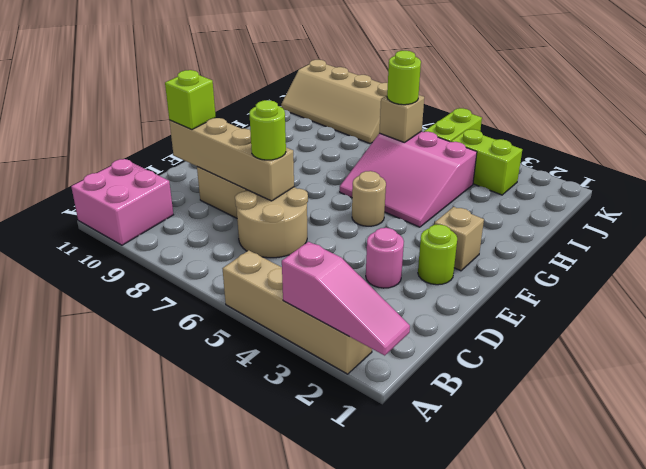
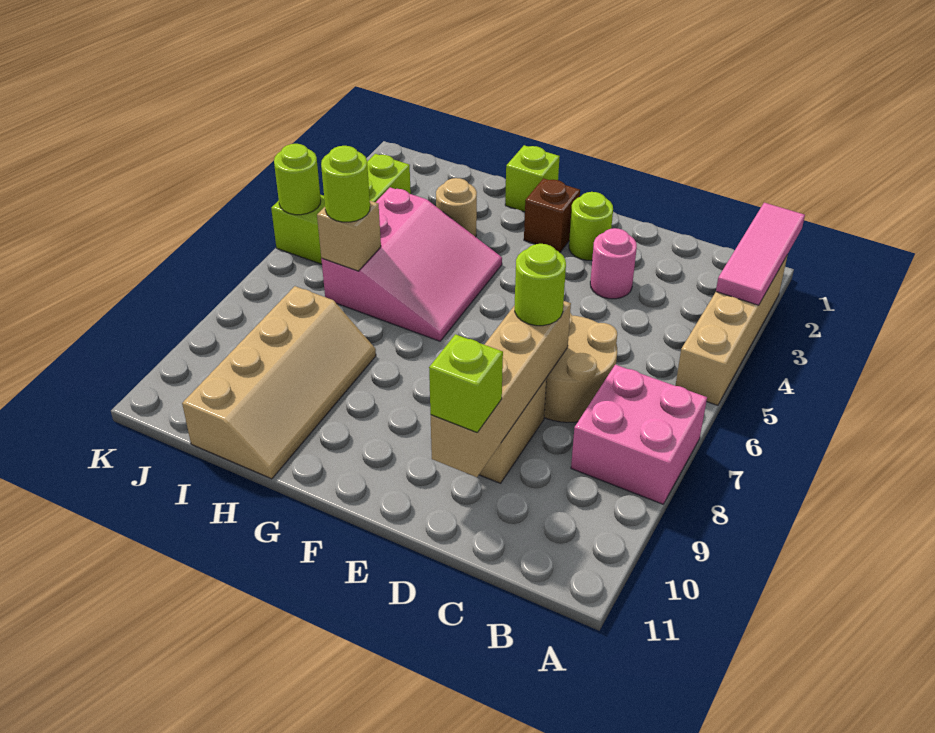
pink 1x3 slope [282,242,410,356] -> pink 1x3 tile [716,203,805,305]
pink 2x2 brick [71,159,173,245] -> pink 2x2 brick moved to [571,365,707,504]
tan 1x1 brick [435,207,484,271] -> brown 1x1 brick [524,178,580,252]
tan 1x1 round brick [352,171,386,226] -> tan 1x1 round brick moved to [436,178,477,237]
none -> lime 1x1 brick [505,145,560,212]
tan 2x4 slope [281,60,388,144] -> tan 2x4 slope moved to [182,286,376,479]
none -> lime 1x1 round brick [274,144,321,215]

